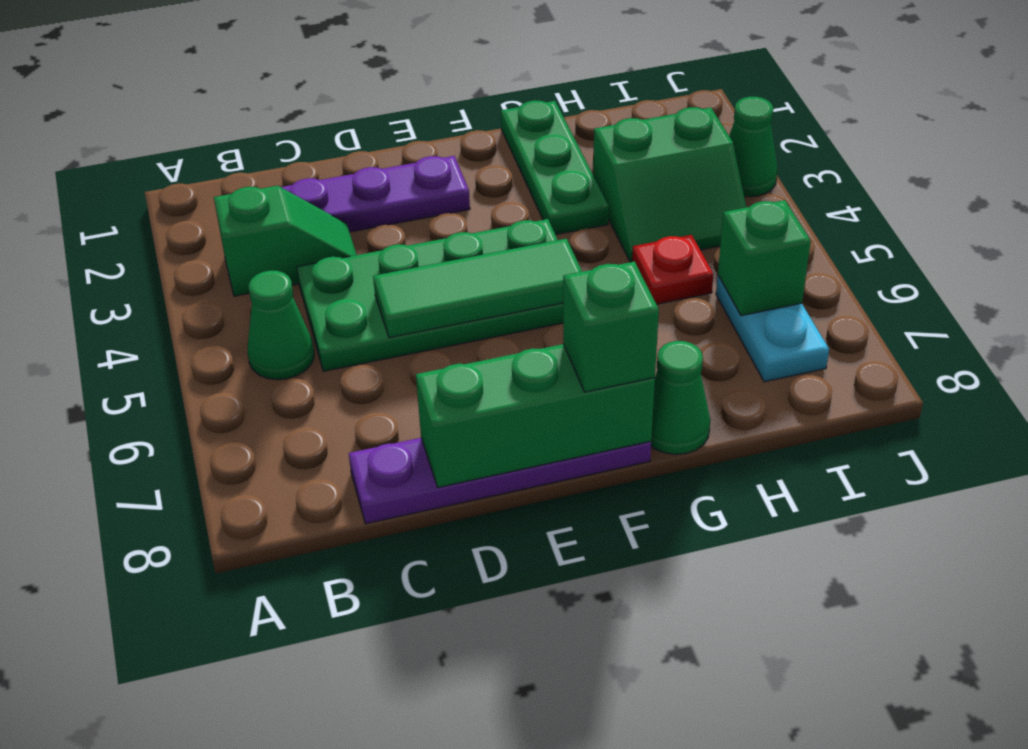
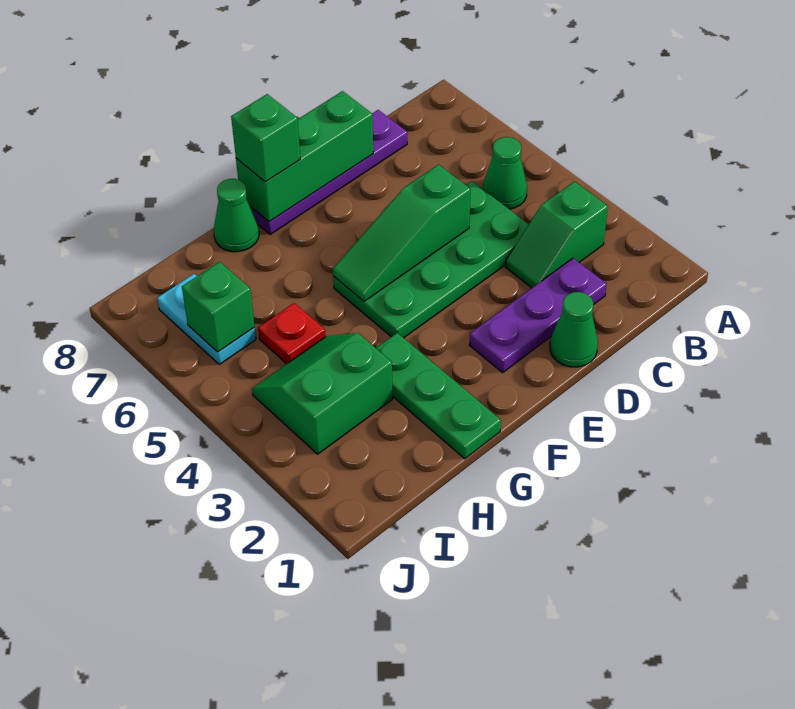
green 1x3 tile [373,239,582,338] -> green 1x3 slope [333,165,471,301]
green 1x1 cone [729,96,777,197] -> green 1x1 cone moved to [550,292,598,367]

